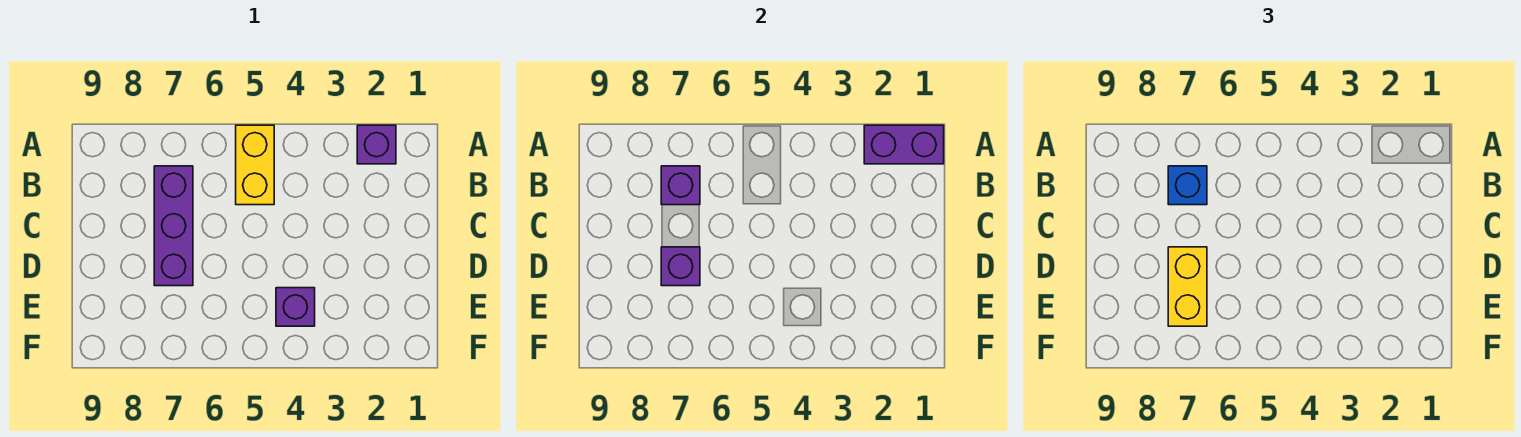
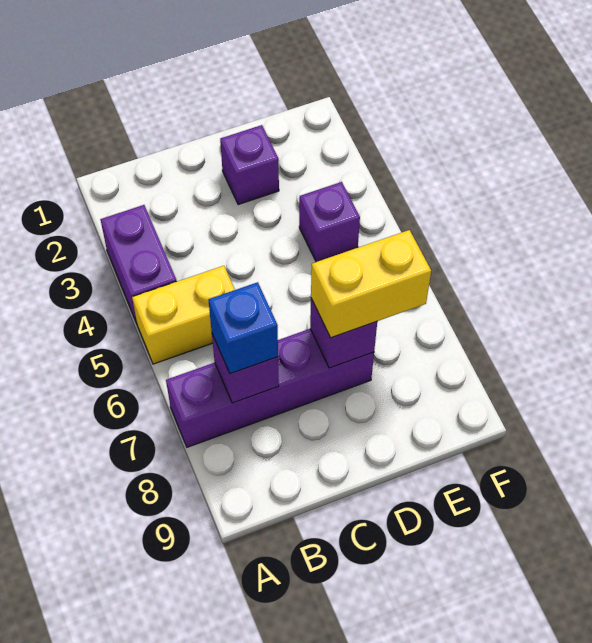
purple 1x2 brick [864,125,944,164] -> purple 1x2 brick moved to [100,205,177,323]
purple 1x1 brick [357,125,396,164] -> purple 1x1 brick moved to [220,125,279,205]
purple 1x3 brick [154,166,193,286] -> purple 1x4 brick [166,329,374,447]

